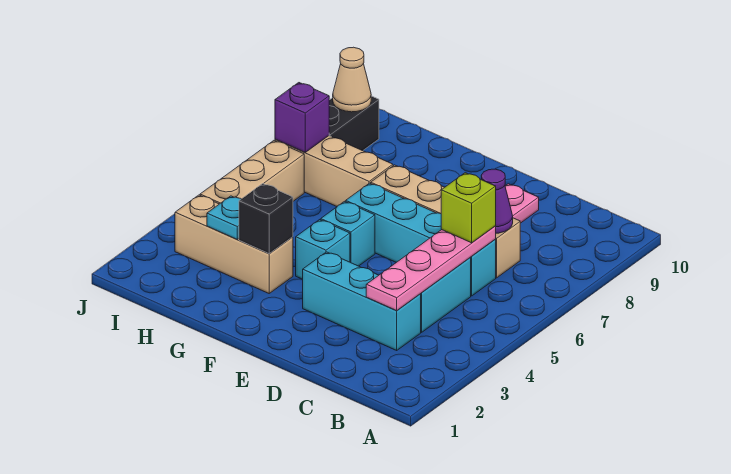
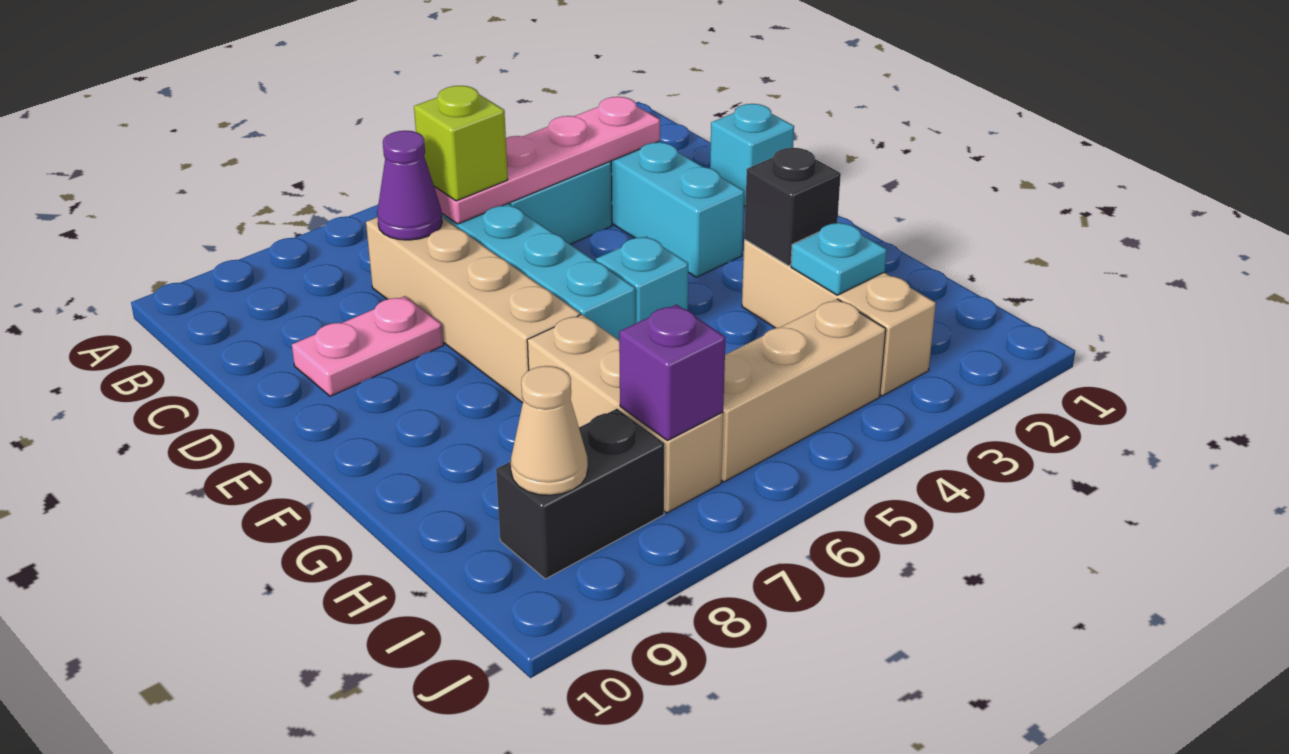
cyan 1x1 brick [296,220,350,279] -> cyan 1x1 brick moved to [710,104,794,206]

